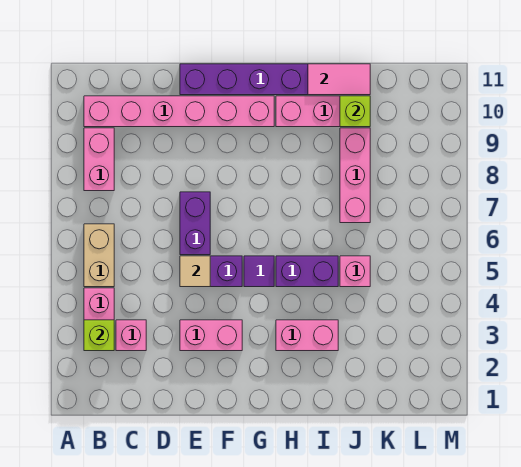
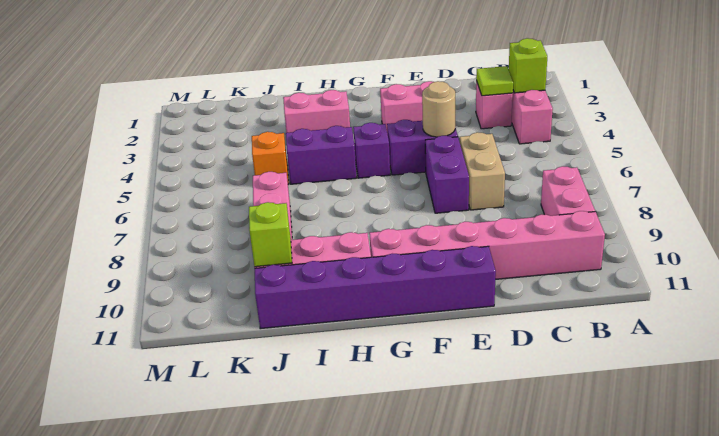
tan 1x2 brick [84,224,114,287] -> tan 1x2 brick moved to [460,132,505,210]
none -> lime 1x1 tile [476,66,513,96]
tan 1x1 tile [180,256,210,287] -> tan 1x1 round brick [422,81,455,137]
purple 1x1 tile [244,256,274,287] -> purple 1x1 brick [353,123,390,178]
pink 1x2 tile [308,64,370,95] -> none
pink 1x1 brick [340,256,370,287] -> orange 1x1 brick [252,132,289,184]

